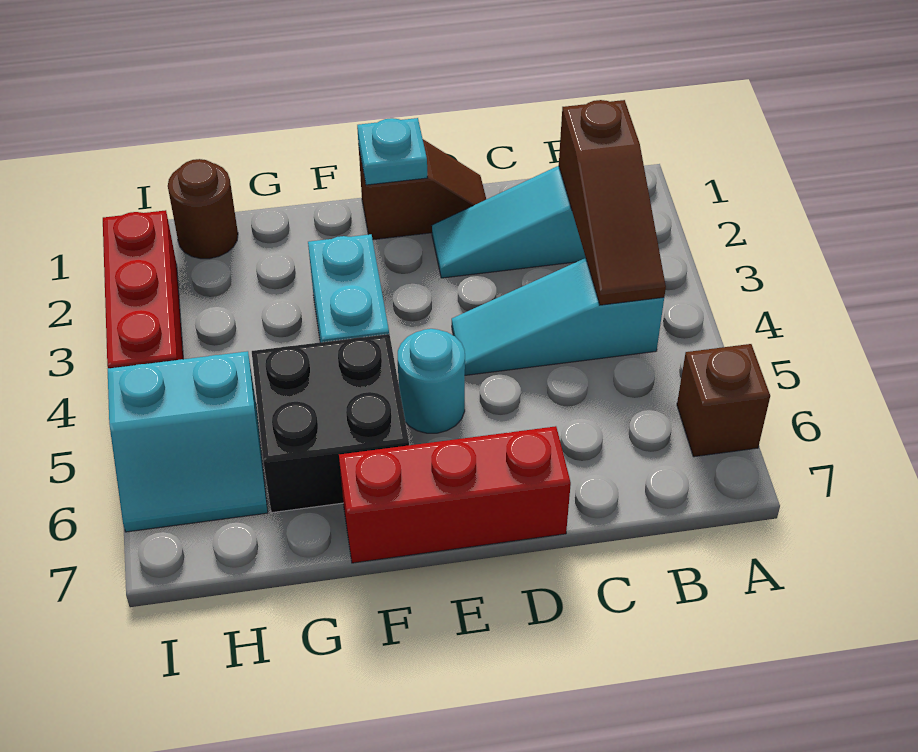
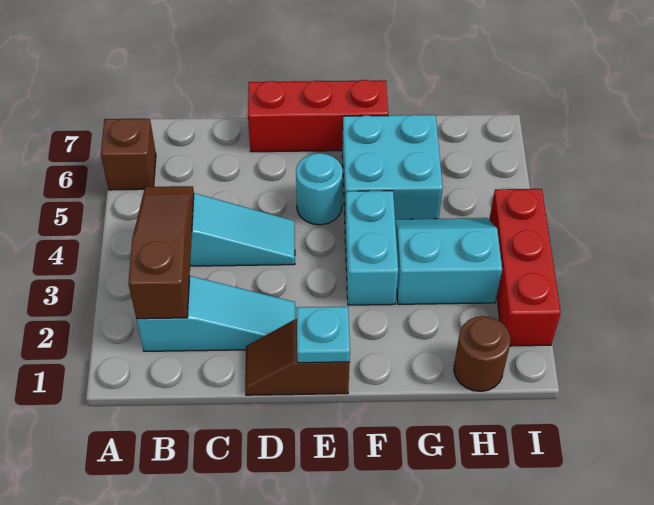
black 2x2 brick [252,334,409,513] -> cyan 2x2 brick [342,115,443,219]
cyan 2x2 slope [108,351,268,532] -> cyan 2x2 slope moved to [395,218,502,304]

